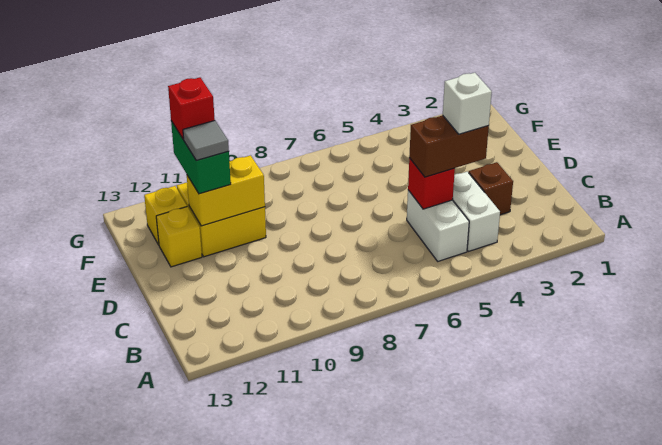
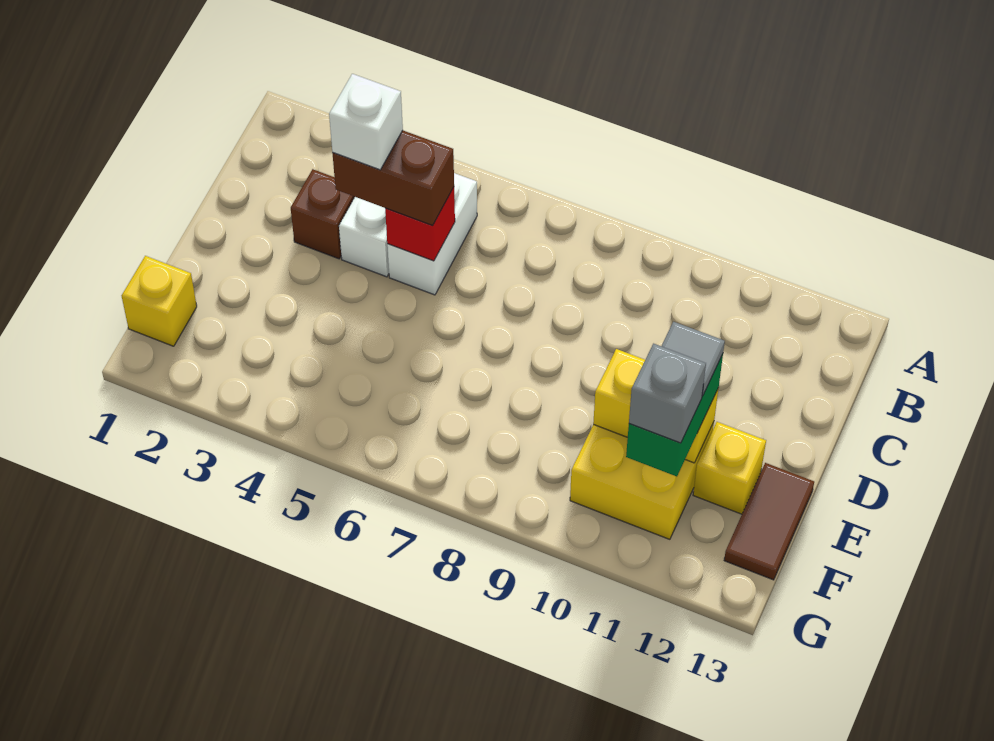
none -> brown 1x2 tile [724,463,814,580]
red 1x1 brick [168,77,215,139] -> grey 1x1 brick [629,344,706,443]
yellow 1x1 brick [144,186,187,245] -> yellow 1x1 brick moved to [122,256,197,346]

